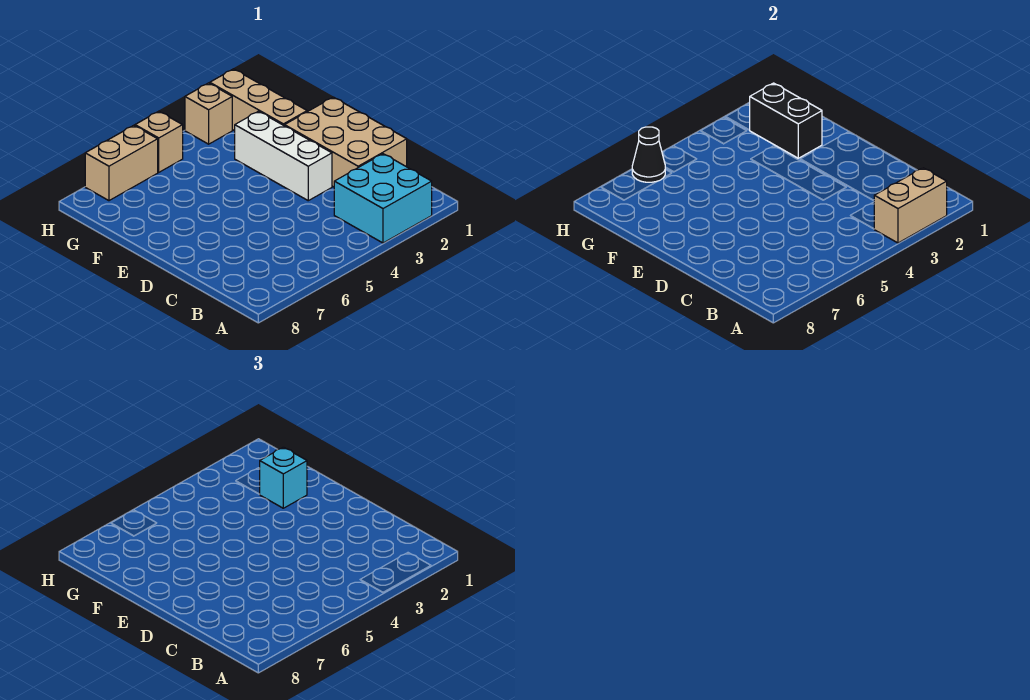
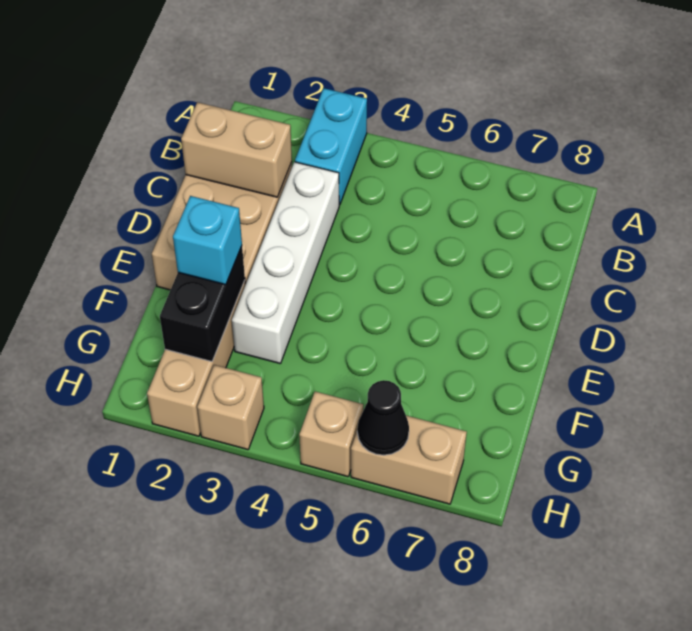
cyan 2x2 brick [334,154,432,243] -> cyan 1x2 brick [295,88,367,205]
tan 1x2 brick [874,168,947,243] -> tan 1x2 brick moved to [181,102,292,197]
white 1x3 brick [235,111,332,201] -> white 1x4 brick [232,162,339,364]

